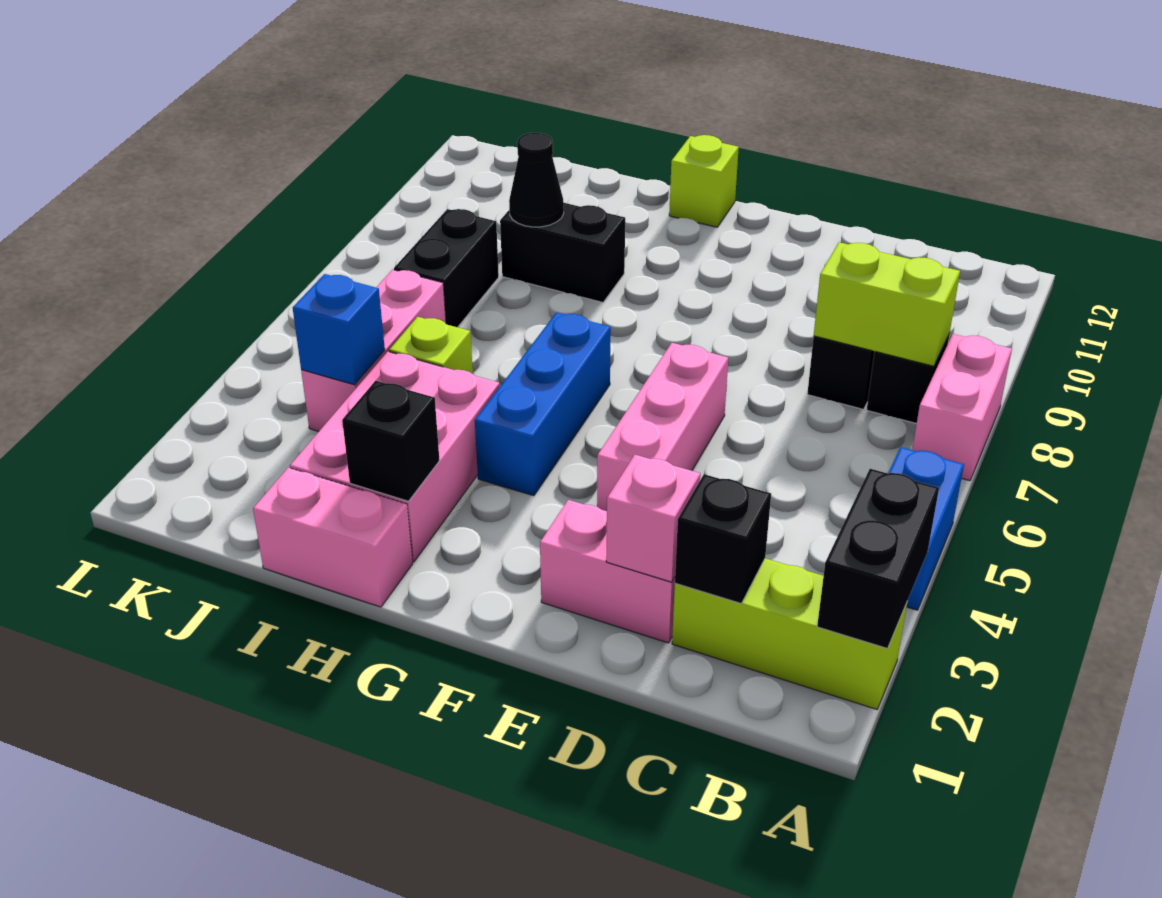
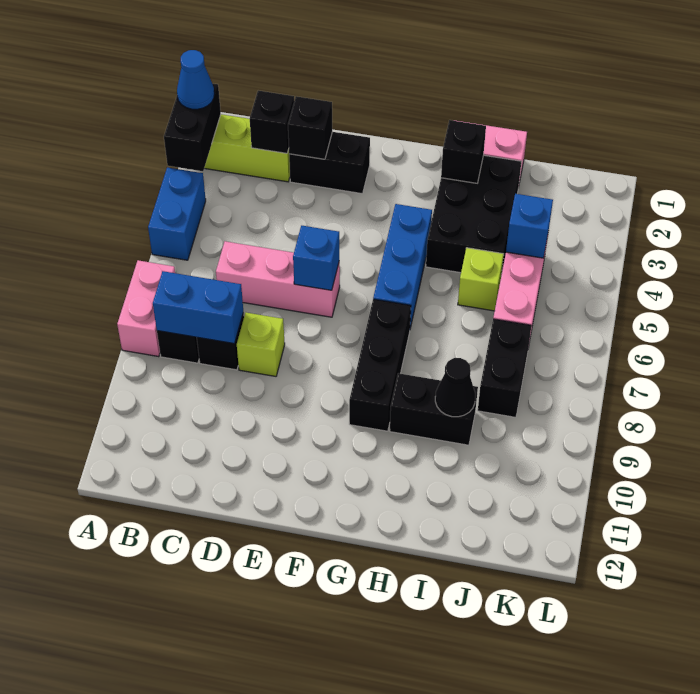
none -> blue 1x1 cone [177,50,214,109]
lime 1x2 brick [814,242,960,366] -> blue 1x2 brick [153,271,243,344]
pink 1x2 brick [540,500,675,643] -> black 1x2 brick [289,132,370,194]
pink 1x1 brick [606,455,700,582] -> black 1x1 brick [288,96,332,159]
pink 1x3 brick [597,343,728,511] -> pink 1x3 brick turned to [216,241,340,317]
none -> blue 1x1 brick [293,226,339,290]
none -> black 1x3 brick [349,299,411,431]
lime 1x1 brick [669,135,739,227] -> lime 1x1 brick moved to [237,313,285,376]
pink 2x3 brick [290,352,500,562] -> black 2x3 brick [426,155,522,273]

